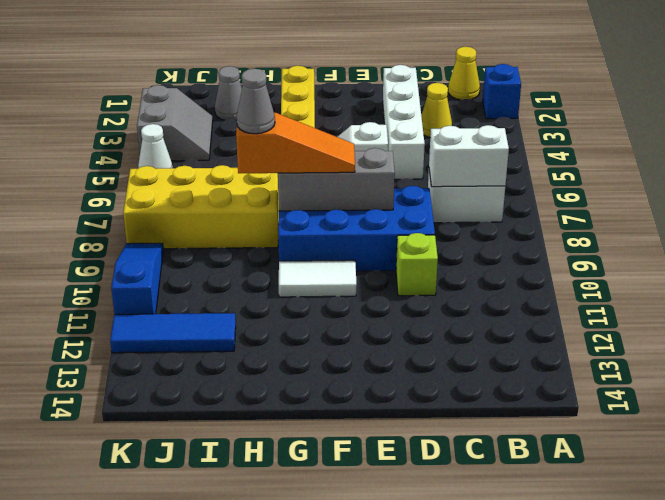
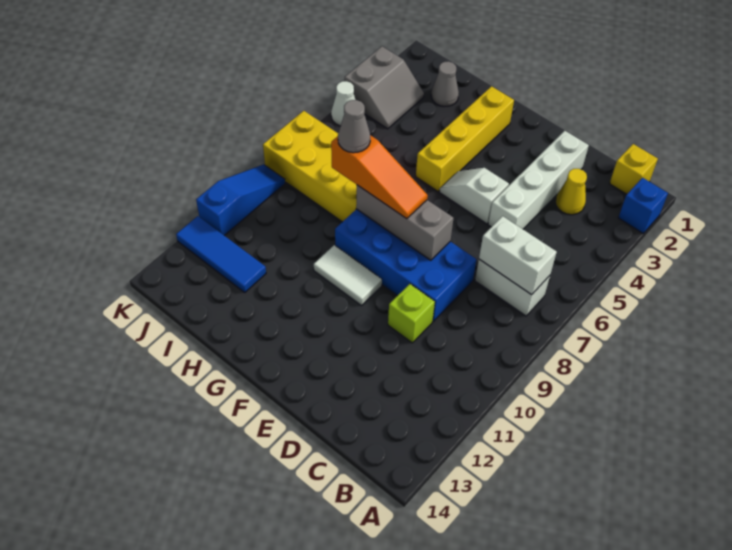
yellow 1x1 cone [448,47,480,100] -> yellow 1x1 brick [610,144,658,194]

